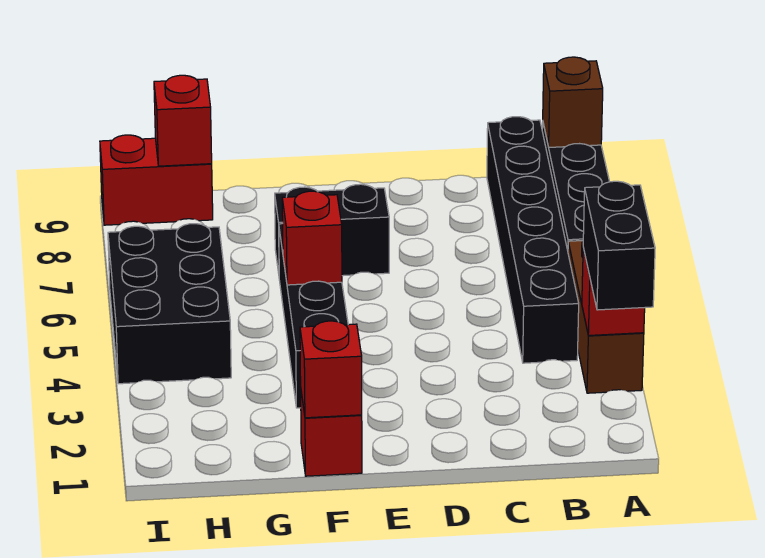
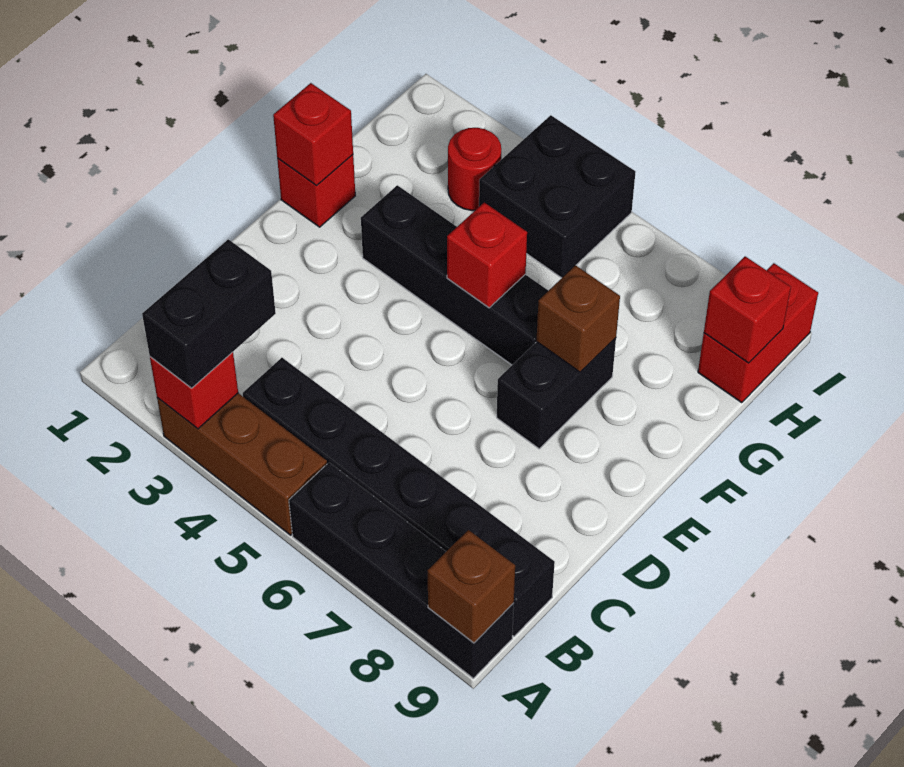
black 1x2 brick [583,181,655,310] -> black 1x2 brick turned to [142,239,276,388]
none -> brown 1x1 brick [536,265,620,372]
none -> red 1x1 round brick [448,128,501,211]
black 2x3 brick [108,224,231,384] -> black 2x2 brick [479,115,635,278]

